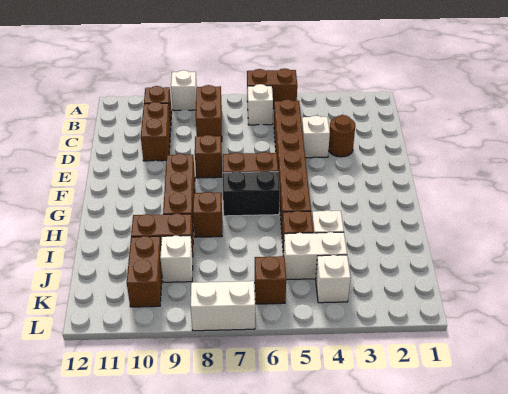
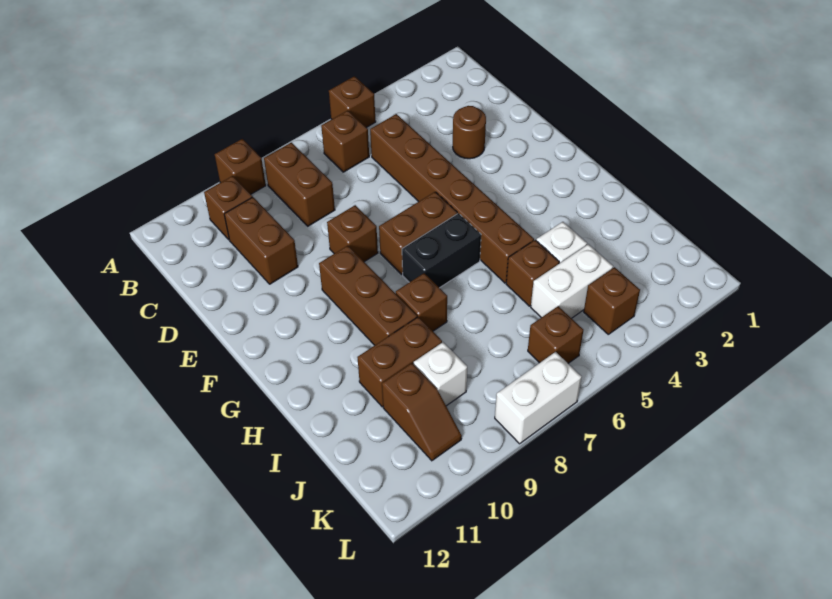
brown 1x2 brick [247,68,297,109] -> brown 1x1 brick [329,76,376,128]
white 1x1 brick [171,70,197,111] -> brown 1x1 brick [215,139,266,194]
white 1x1 brick [248,84,273,125] -> brown 1x1 brick [321,110,369,172]
white 1x1 brick [302,116,330,158] -> none
brown 1x2 brick [127,236,162,307] -> brown 1x2 slope [382,363,462,461]
white 1x1 brick [316,255,350,303] -> brown 1x1 brick [584,267,640,334]

